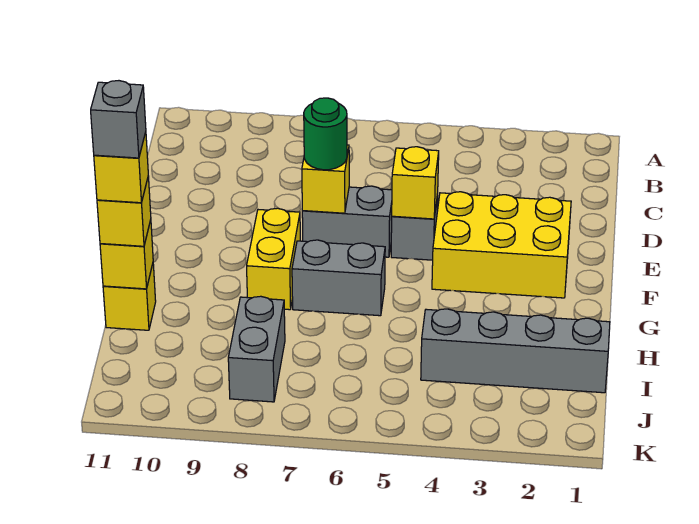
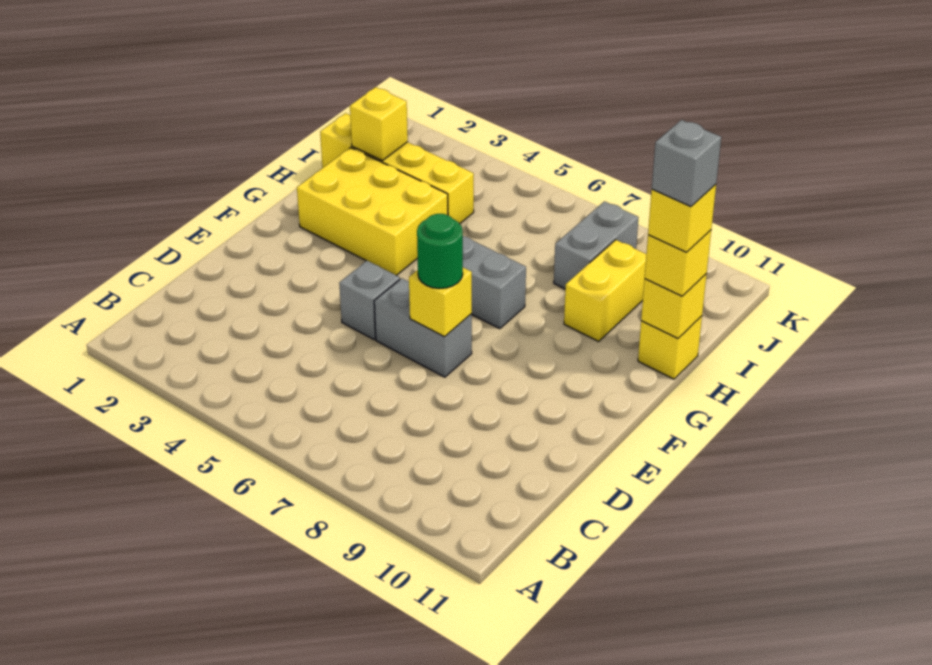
yellow 2x3 brick [432,192,571,298] -> yellow 2x3 brick moved to [297,148,448,276]
yellow 1x1 brick [392,147,439,219] -> yellow 1x1 brick moved to [350,87,408,161]
yellow 1x2 brick [247,208,300,310] -> yellow 1x2 brick moved to [564,240,646,341]
grey 1x4 brick [421,309,610,393] -> yellow 1x4 brick [320,113,474,224]

